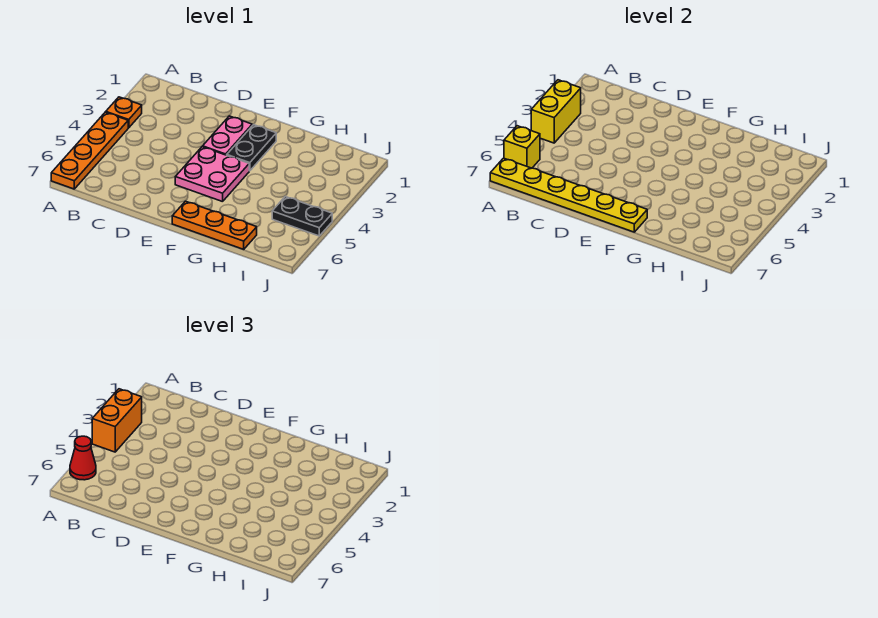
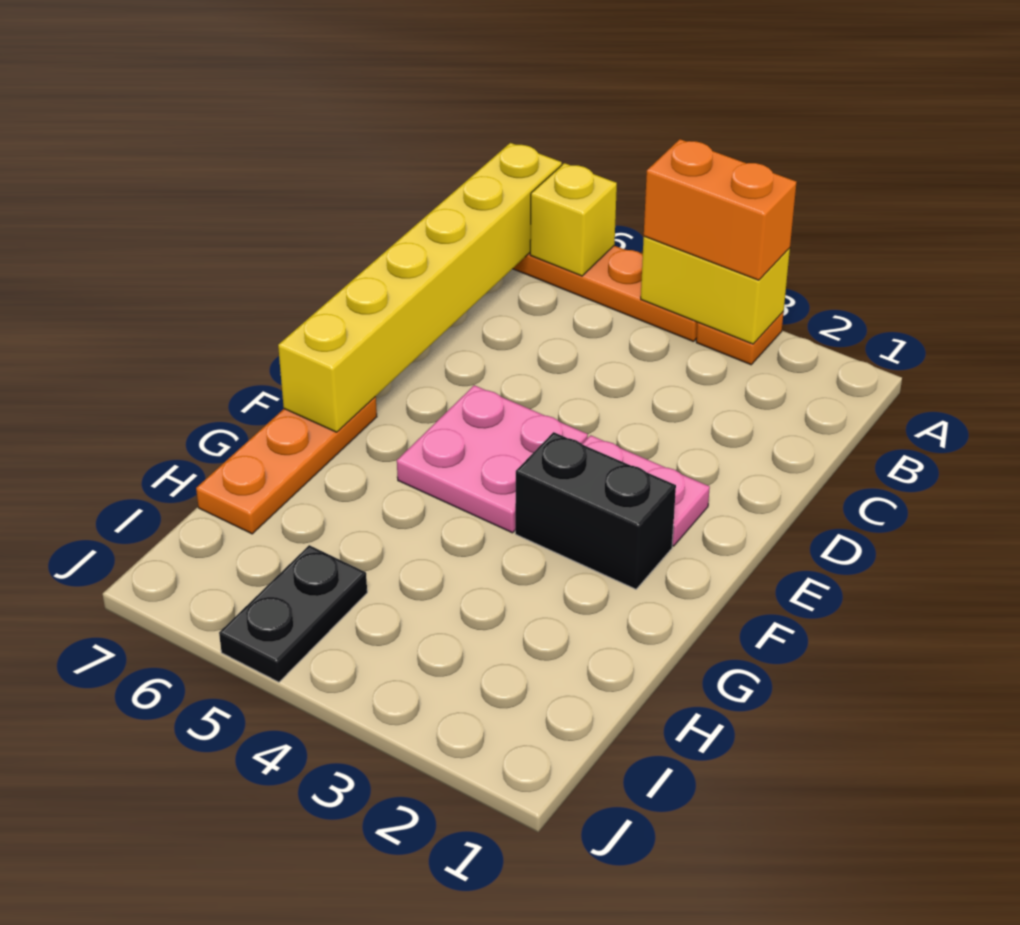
red 1x1 cone [70,436,96,480] -> none
yellow 1x6 plate [490,158,647,232] -> yellow 1x6 brick [278,143,562,432]
black 1x2 plate [227,125,276,171] -> black 1x2 brick [515,432,676,589]

